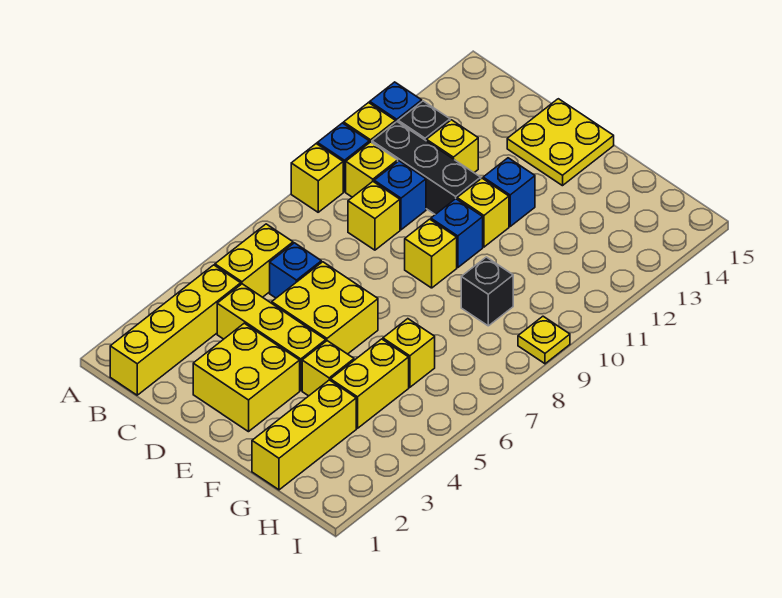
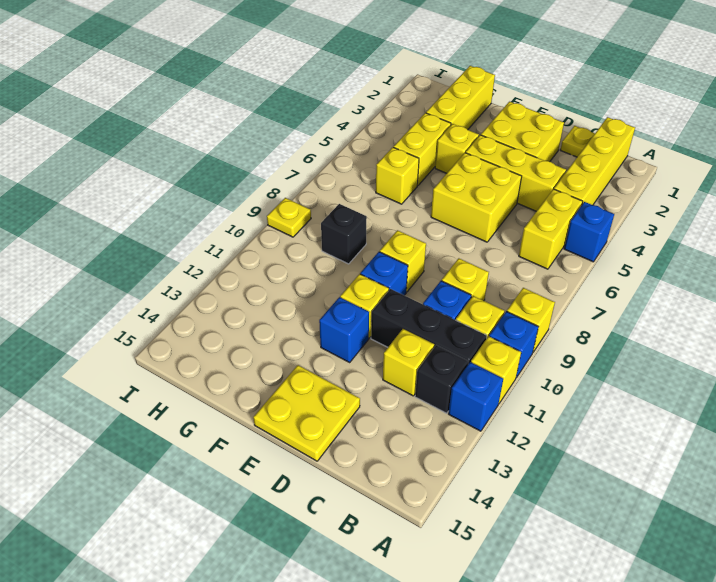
none -> yellow 1x1 plate [561,126,595,157]
blue 1x1 brick [270,243,321,298] -> blue 1x1 brick moved to [564,202,614,262]

